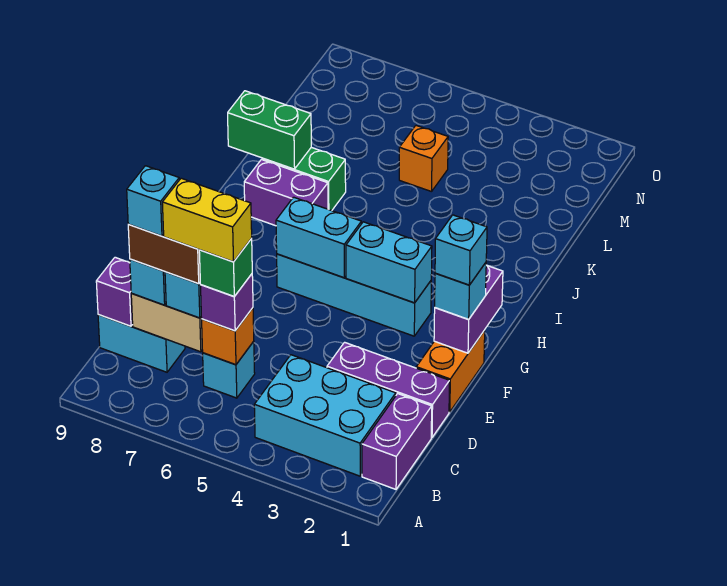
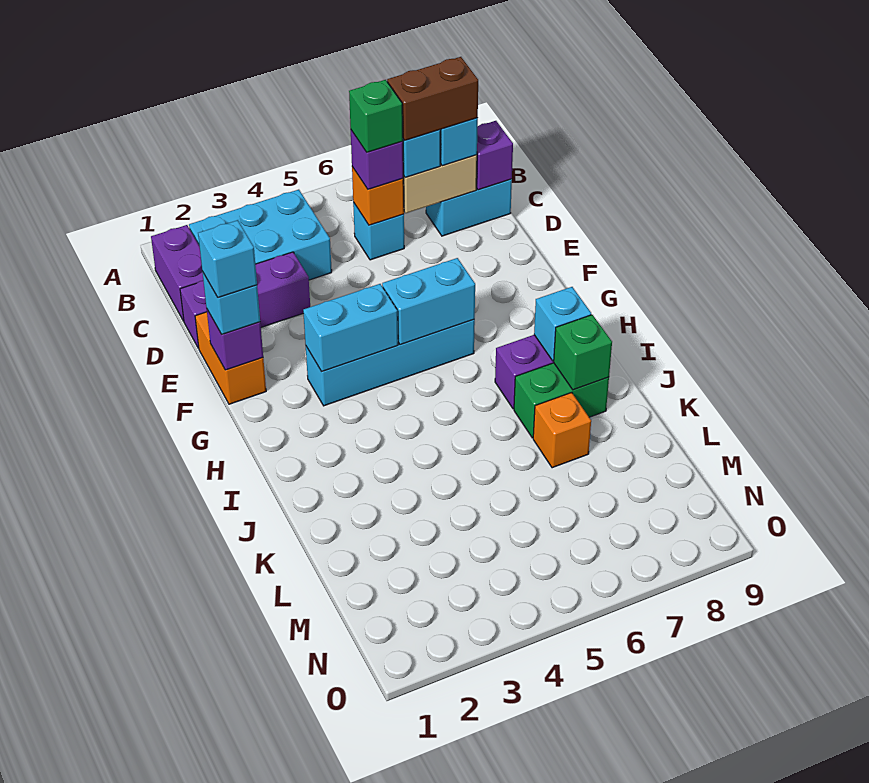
yellow 1x2 brick [162,178,252,262] -> none
cyan 1x1 brick [127,166,179,236] -> cyan 1x1 brick moved to [534,287,591,361]
purple 1x2 brick [434,266,503,353] -> purple 1x1 brick [207,310,263,370]
green 1x2 brick [228,91,311,169] -> green 1x1 brick [554,315,612,390]
orange 1x1 brick [399,126,448,192] -> orange 1x1 brick moved to [533,393,591,468]

